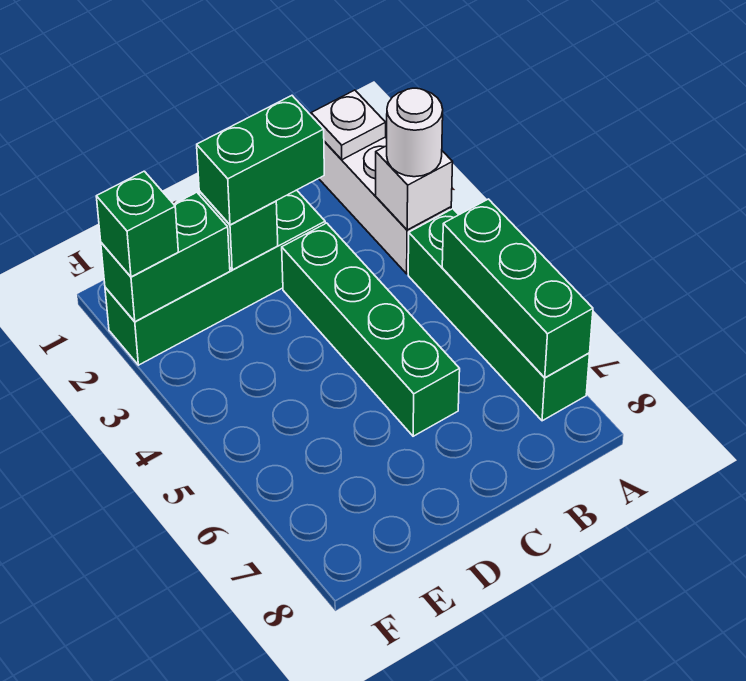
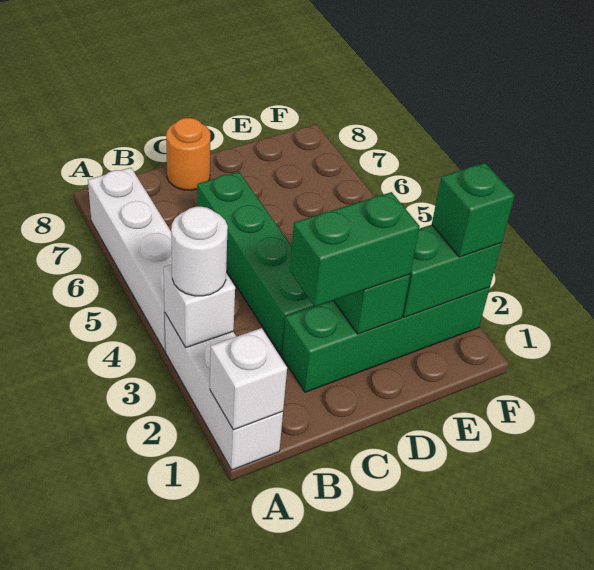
white 1x1 plate [311,90,386,160] -> white 1x1 brick [210,328,287,430]
green 1x4 brick [408,209,590,421] -> white 1x4 brick [88,168,172,352]
green 1x3 brick [442,199,593,378] -> none
none -> orange 1x1 round brick [166,118,211,190]

